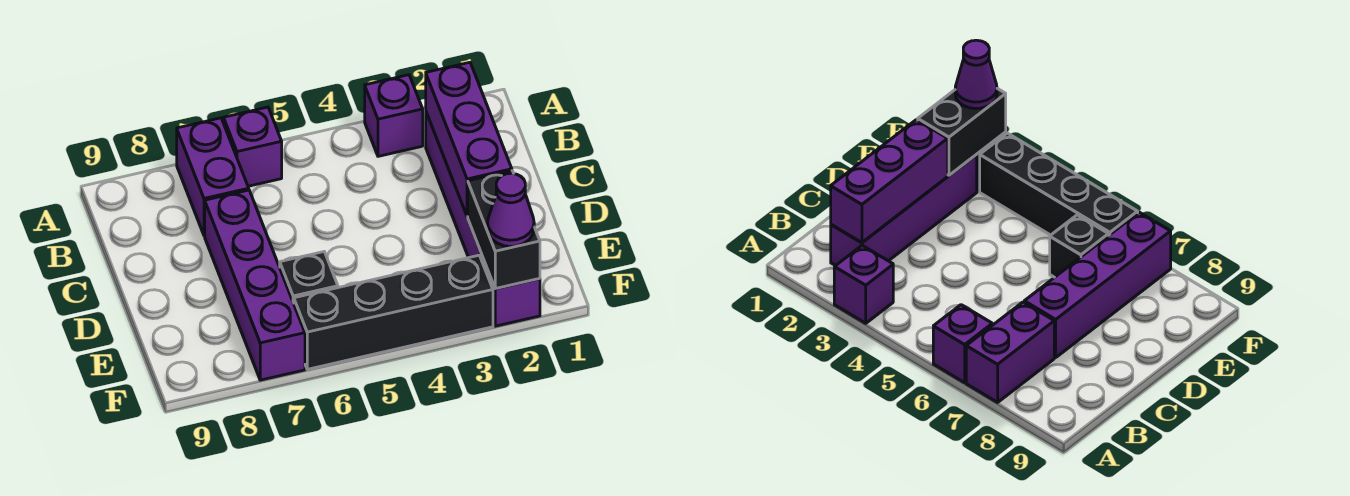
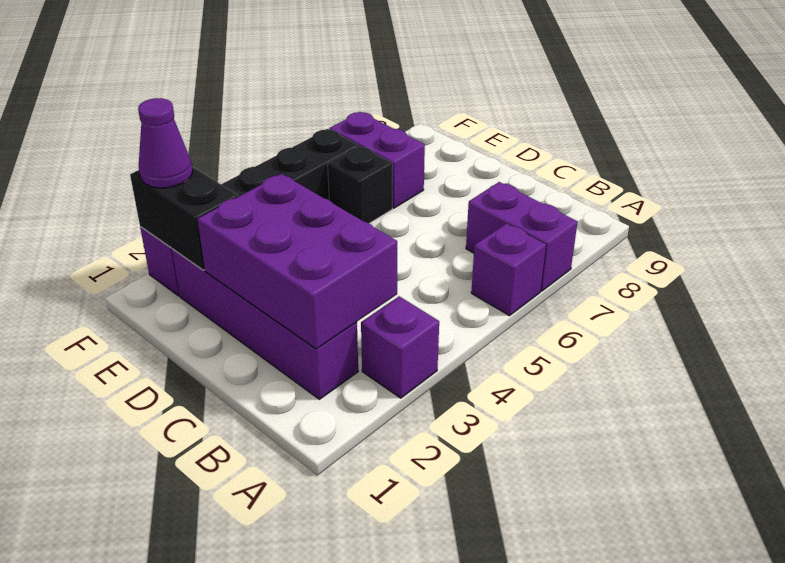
purple 1x3 brick [426,62,512,216] -> purple 2x3 brick [197,174,397,349]
purple 1x4 brick [205,190,305,380] -> purple 1x2 brick [329,112,425,208]

